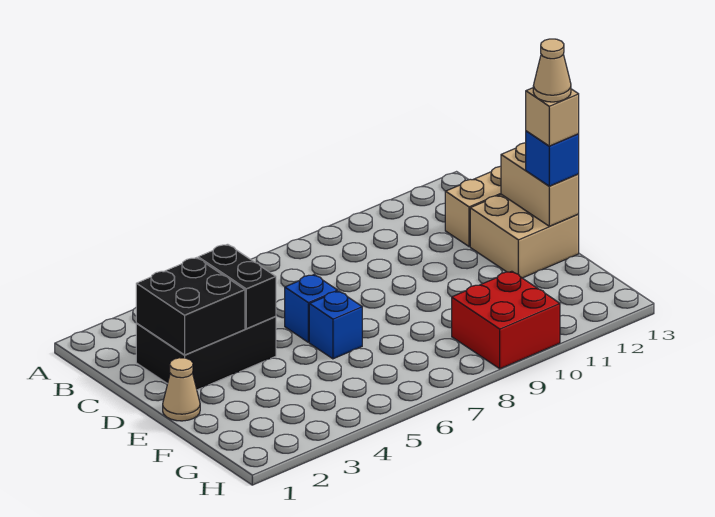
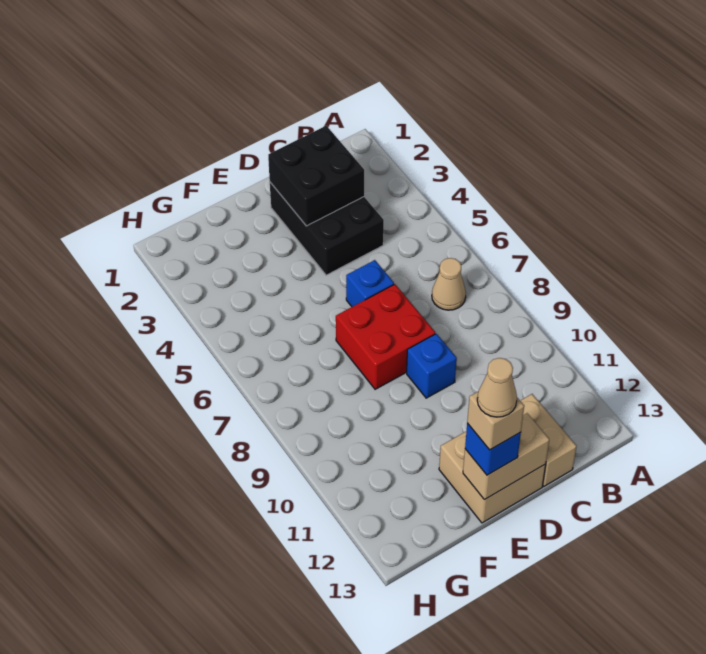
black 1x2 brick [198,244,276,329] -> none
tan 1x1 cone [163,358,200,421] -> tan 1x1 cone moved to [432,258,466,310]
blue 1x1 brick [309,291,362,359] -> blue 1x1 brick moved to [407,334,457,398]
red 2x2 brick [452,271,560,369] -> red 2x2 brick moved to [336,284,435,389]

